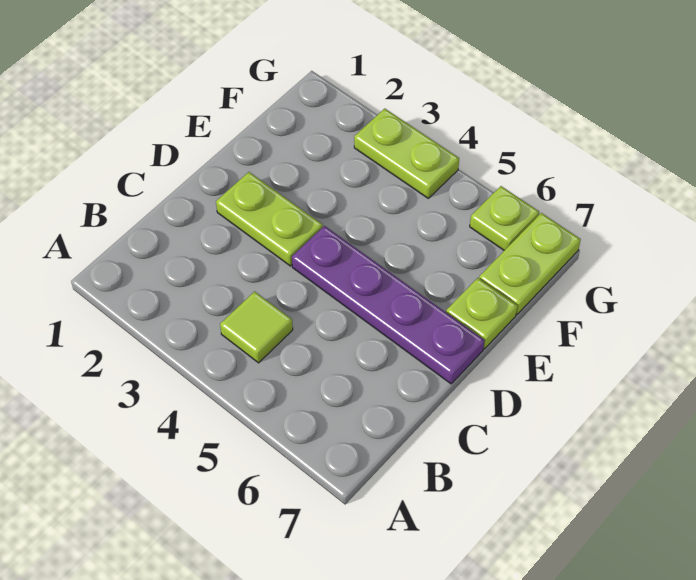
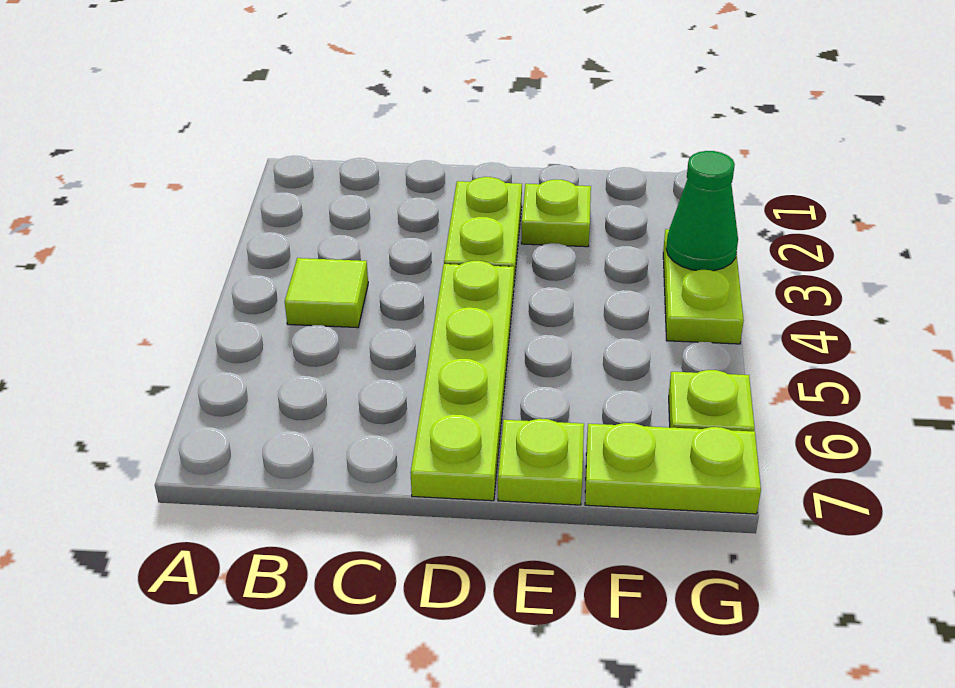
purple 1x4 plate [292,226,485,384] -> lime 1x4 plate [411,261,514,501]
none -> lime 1x1 plate [521,179,591,247]
none -> green 1x1 cone [666,151,738,271]

